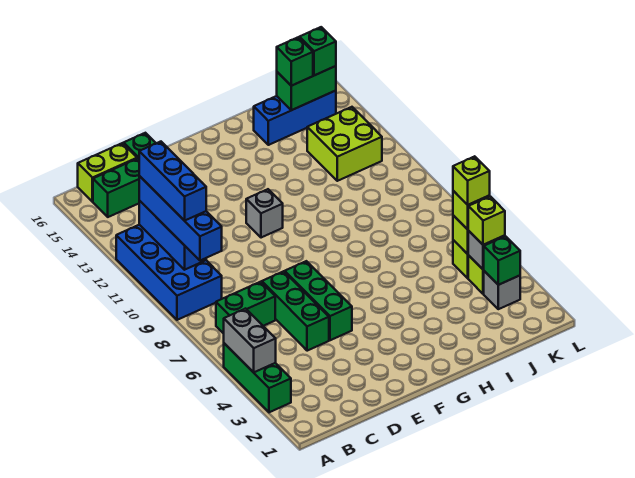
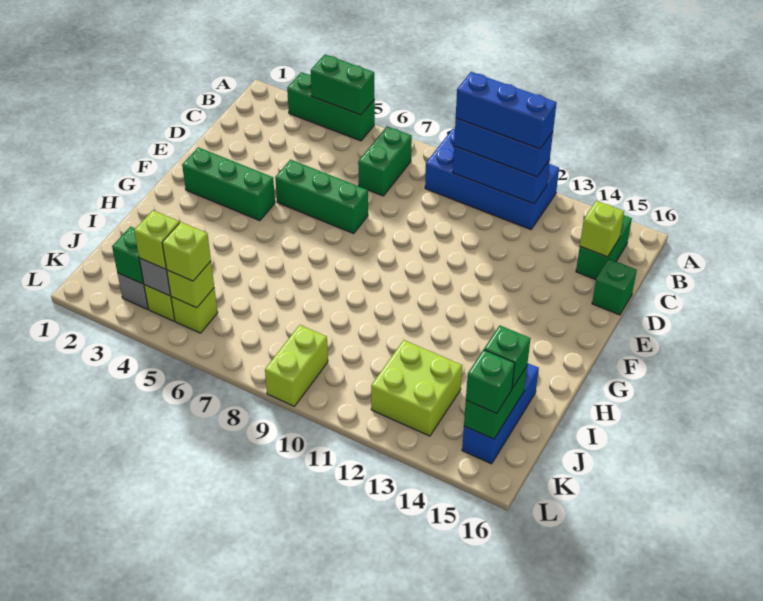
grey 1x2 brick [224,309,276,372] -> green 1x2 brick [311,54,374,115]
blue 1x4 brick [139,176,222,260] -> blue 1x3 brick [454,118,553,177]
lime 1x2 brick [78,143,137,202] -> lime 1x2 brick moved to [265,325,328,406]
green 1x3 brick [262,271,329,351] -> green 1x3 brick moved to [182,147,275,221]
grey 1x1 brick [246,189,283,238] -> none
lime 1x1 brick [453,156,490,205] -> lime 1x1 brick moved to [580,201,624,257]

